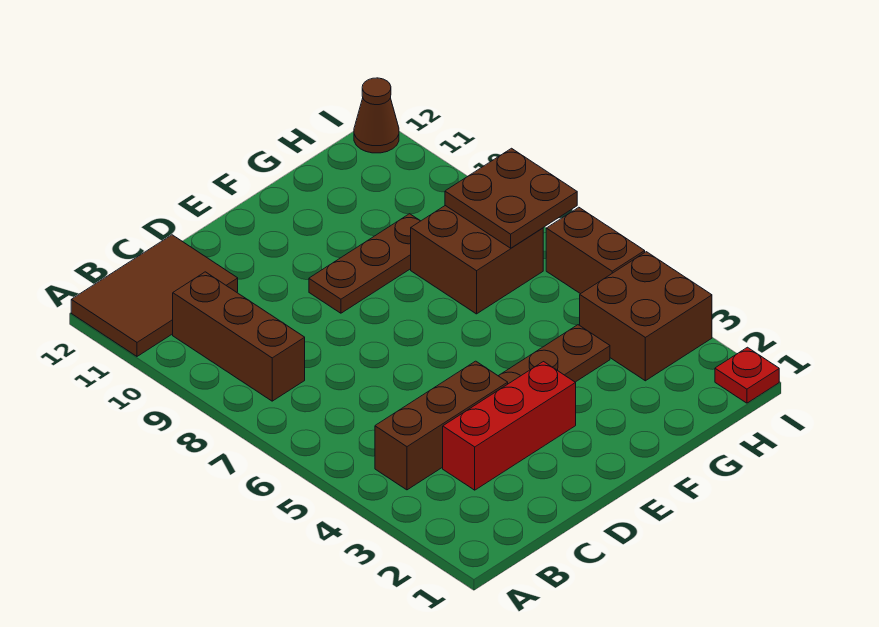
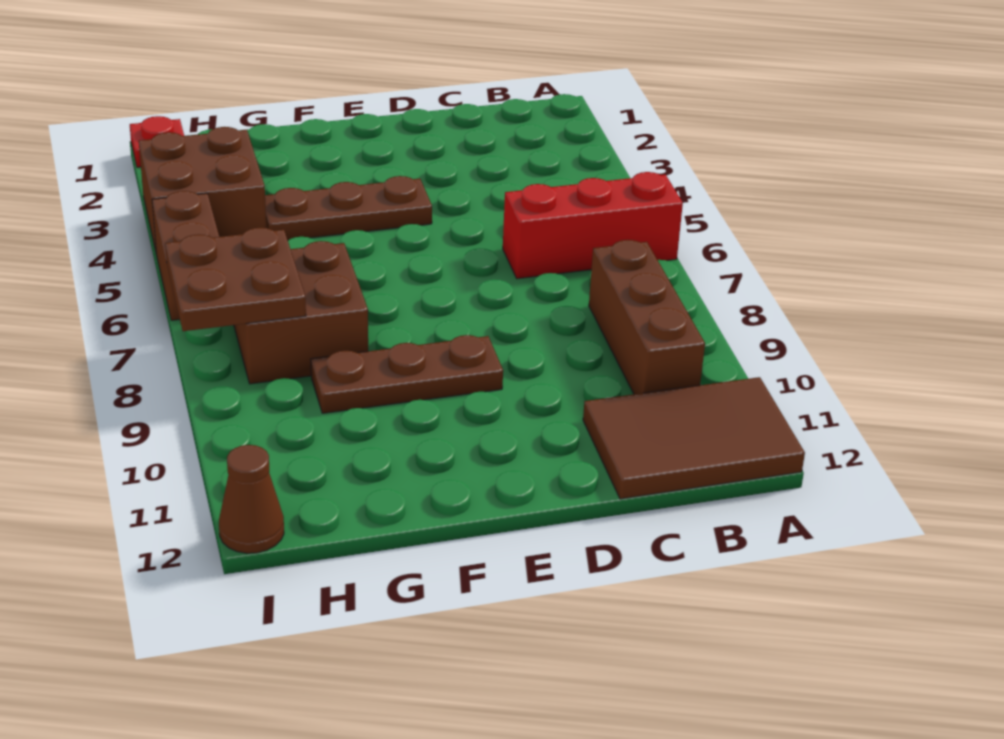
brown 1x3 brick [375,361,508,490] -> none
red 1x3 brick [443,362,576,490] -> red 1x3 brick moved to [503,172,683,279]

